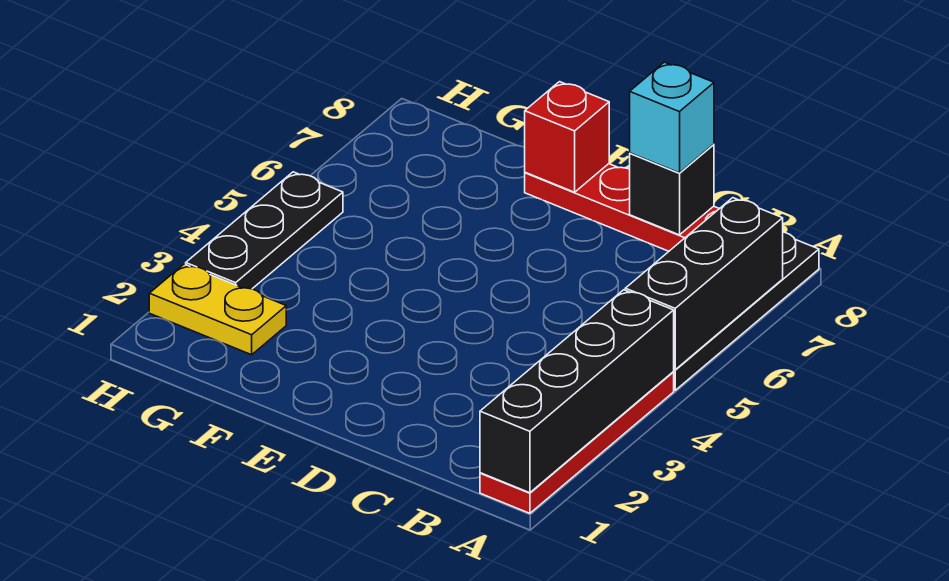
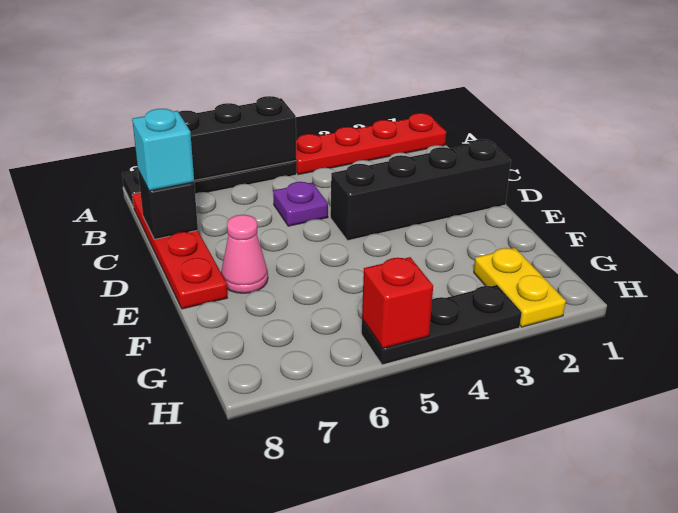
black 1x4 brick [480,290,674,493] -> black 1x4 brick moved to [331,139,511,241]
none -> purple 1x1 plate [273,182,328,226]
none -> pink 1x1 cone [221,215,268,293]
red 1x1 brick [525,82,609,192] -> red 1x1 brick moved to [362,257,433,348]

